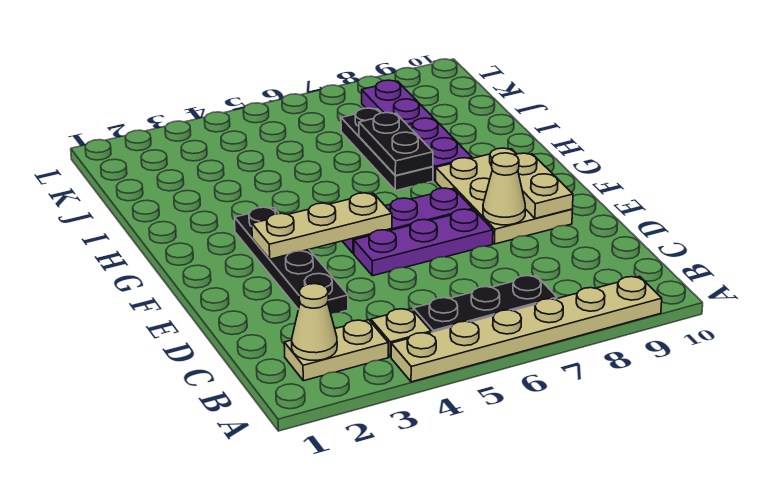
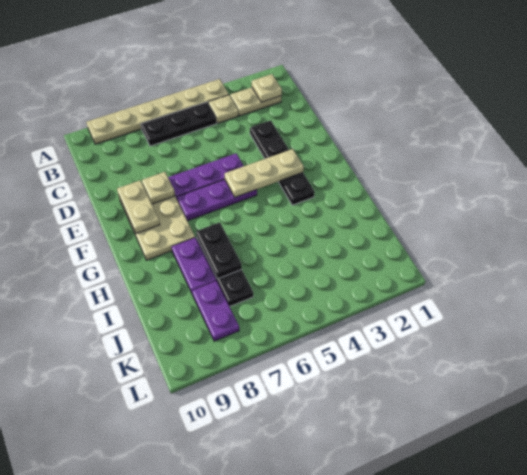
tan 1x1 cone [292,284,337,360] -> tan 1x1 plate [252,74,282,102]
tan 1x1 cone [483,153,525,225] -> tan 1x1 plate [142,172,175,204]

